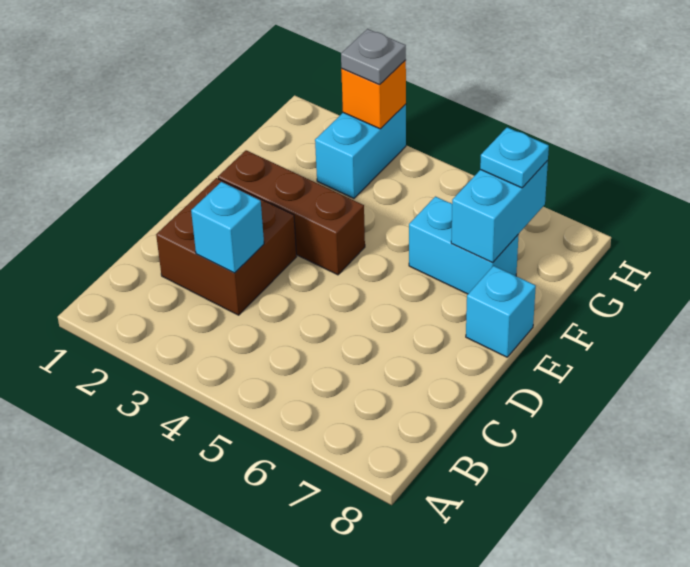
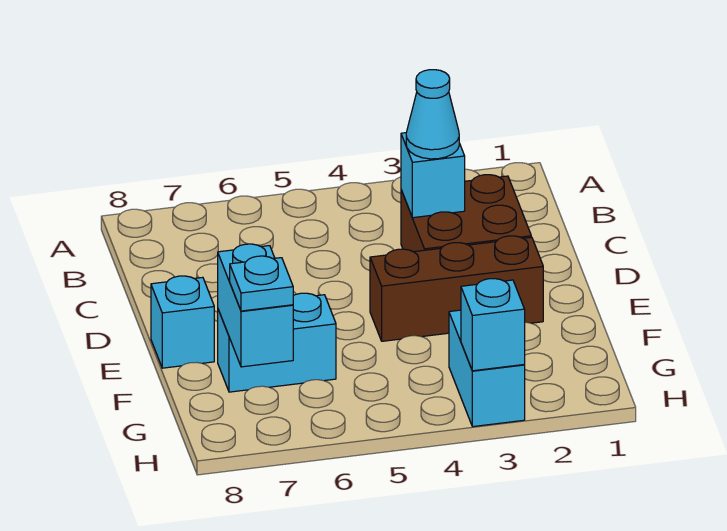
none -> cyan 1x1 cone [406,70,459,159]
orange 1x1 brick [341,60,406,129] -> cyan 1x1 brick [461,279,525,371]
grey 1x1 plate [341,29,406,85] -> none

